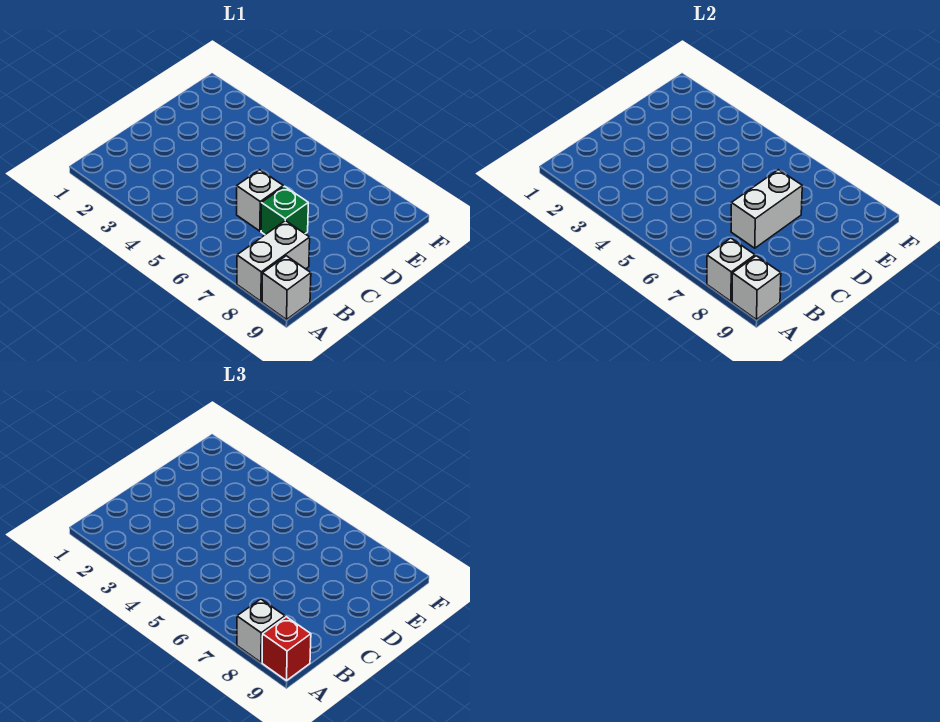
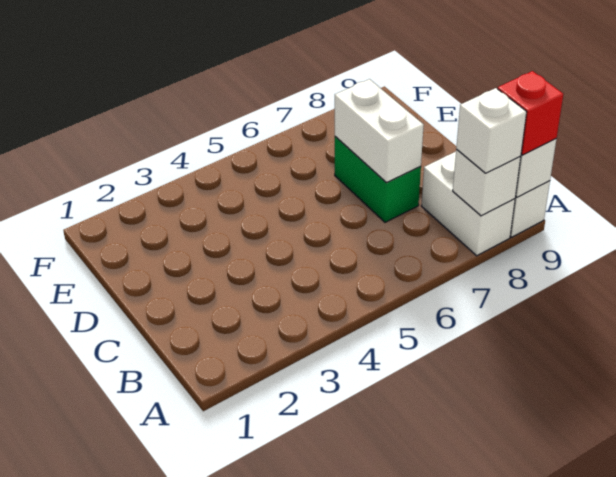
white 1x1 brick [237,170,283,231] -> none
green 1x1 brick [261,186,308,235] -> green 1x2 brick [335,137,421,222]

